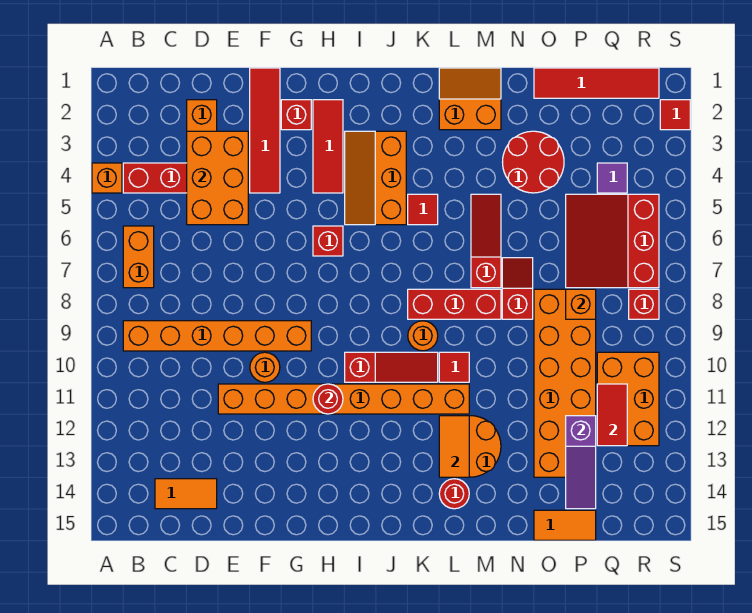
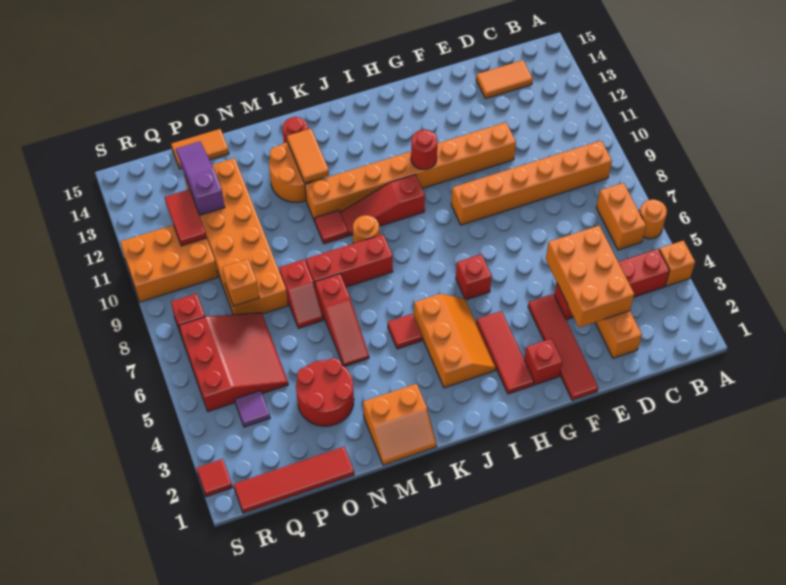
orange 1x1 round brick [250,352,280,382] -> orange 1x1 round brick moved to [640,199,667,239]
orange 2x3 brick [597,352,659,446] -> orange 2x3 brick turned to [120,225,218,302]

